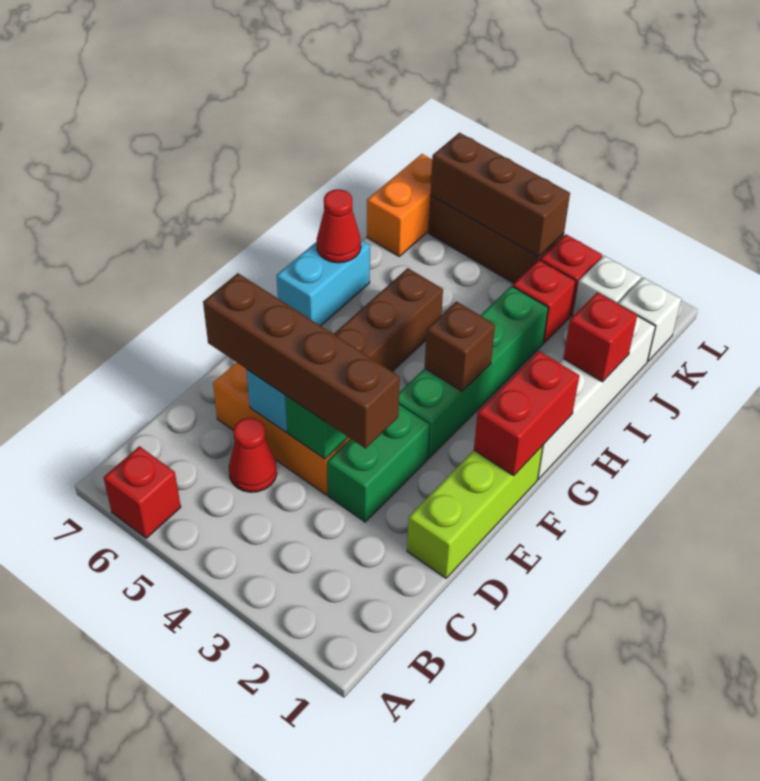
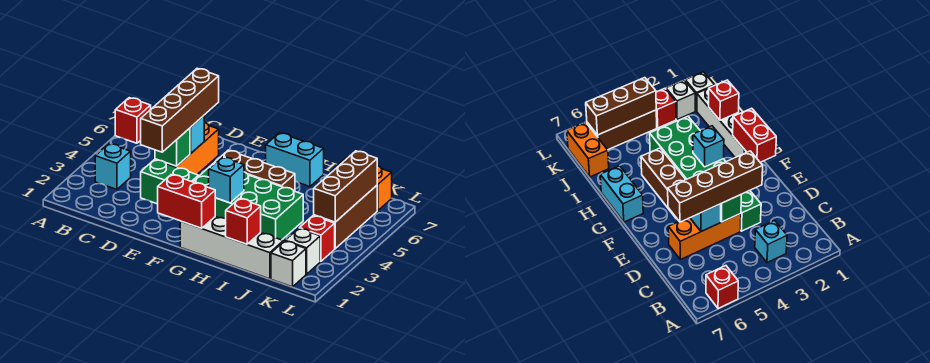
none -> cyan 1x1 brick [95,144,131,189]
red 1x1 cone [229,418,277,492] -> none
lime 1x3 brick [407,446,543,578] -> none
green 1x4 brick [399,286,548,458] -> green 2x4 brick [193,163,303,240]
brown 1x1 brick [425,302,495,391] -> cyan 1x1 brick [209,157,244,203]
red 1x1 cone [317,189,361,263] -> none
red 1x1 brick [513,260,576,343] -> none

